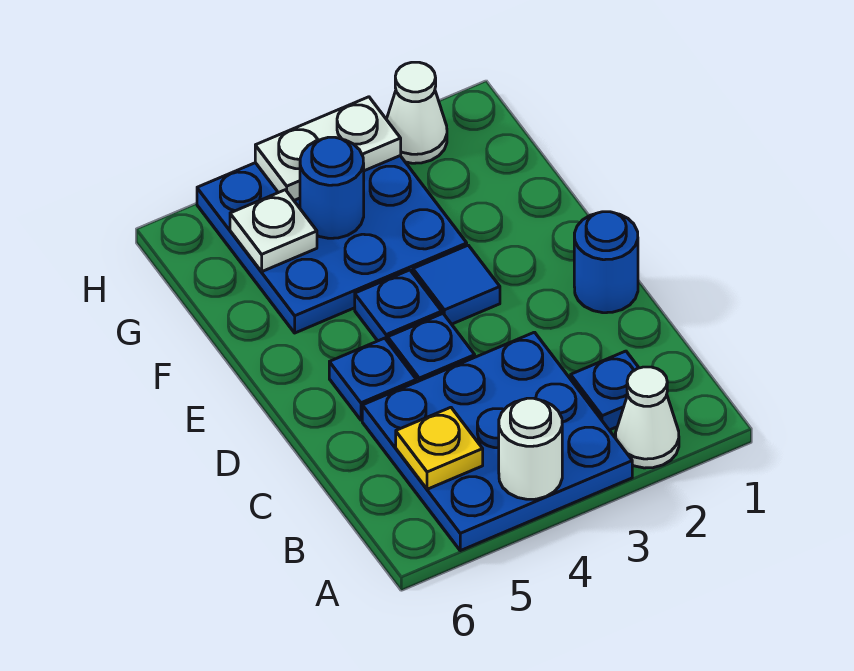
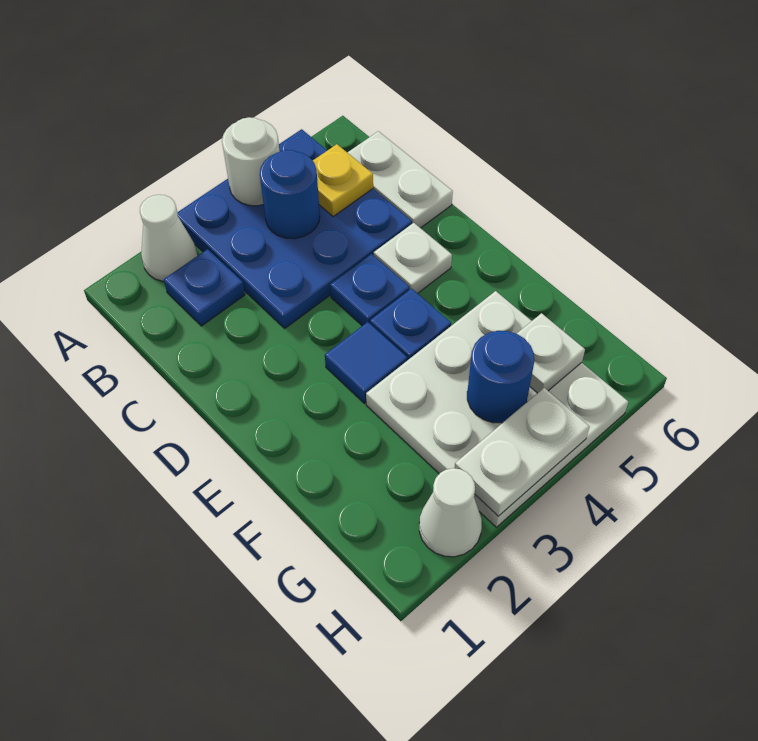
none -> white 1x2 plate [347,131,453,228]
blue 1x1 round brick [574,212,638,313] -> blue 1x1 round brick moved to [260,150,320,239]
blue 1x1 plate [329,338,416,420] -> white 1x1 plate [374,223,452,293]
blue 3x3 plate [197,156,467,333] -> white 3x3 plate [366,291,628,527]

